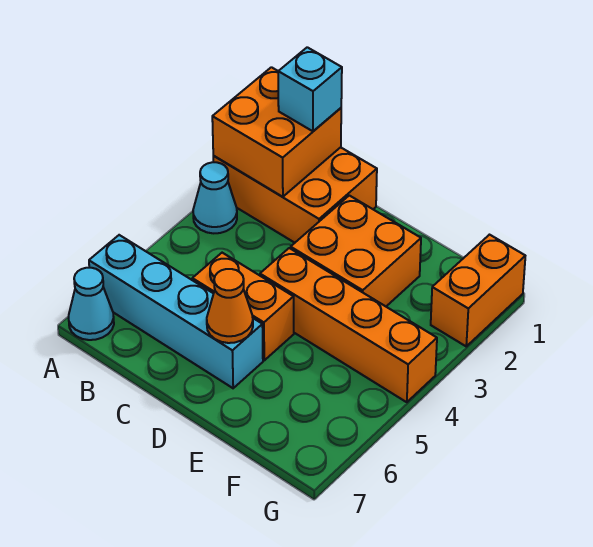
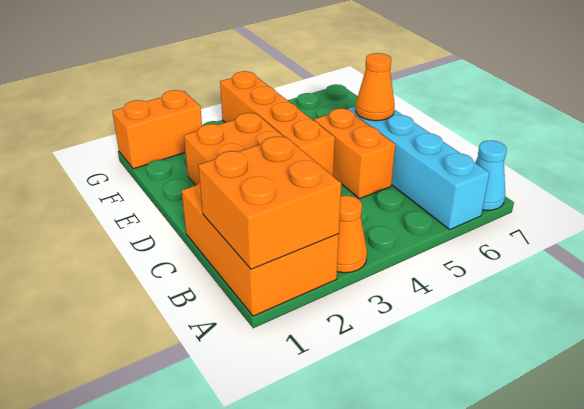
cyan 1x1 cone [193,162,237,233] -> orange 1x1 cone [337,196,367,273]
cyan 1x1 brick [278,47,342,131] -> none

